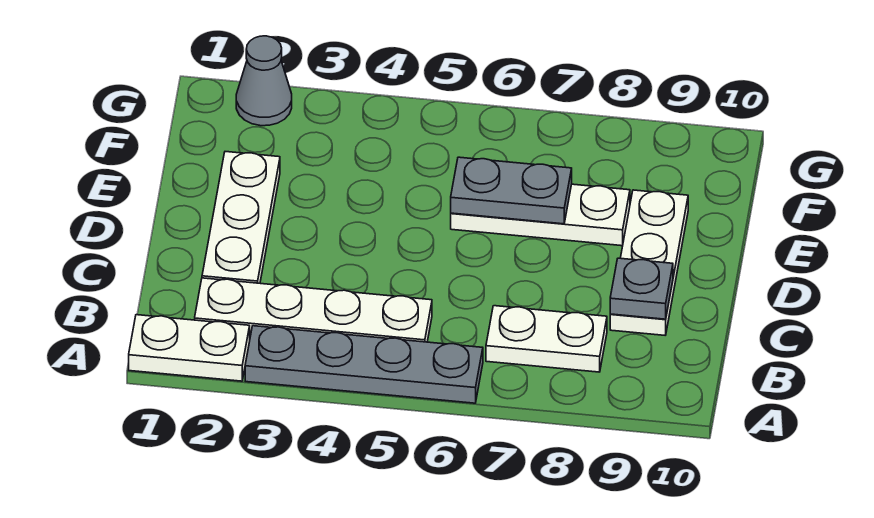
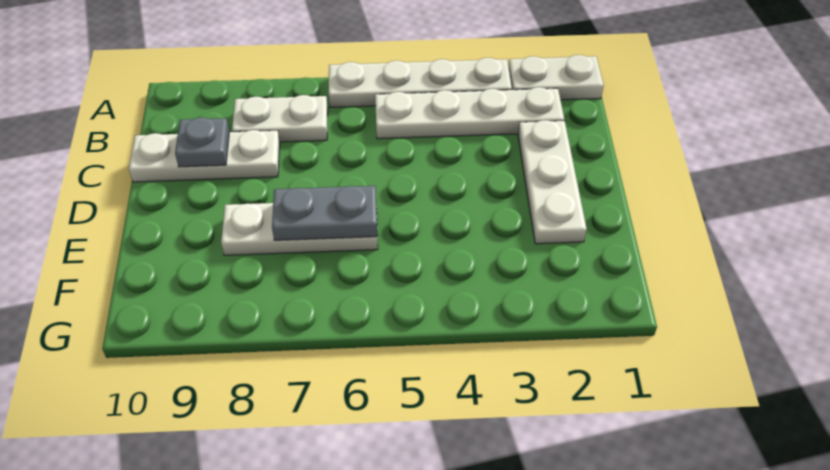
grey 1x4 plate [245,326,483,403] -> white 1x4 plate [329,58,512,107]
white 1x3 plate [610,190,688,335] -> white 1x3 plate turned to [129,130,280,182]
grey 1x1 cone [236,36,292,126] -> none

